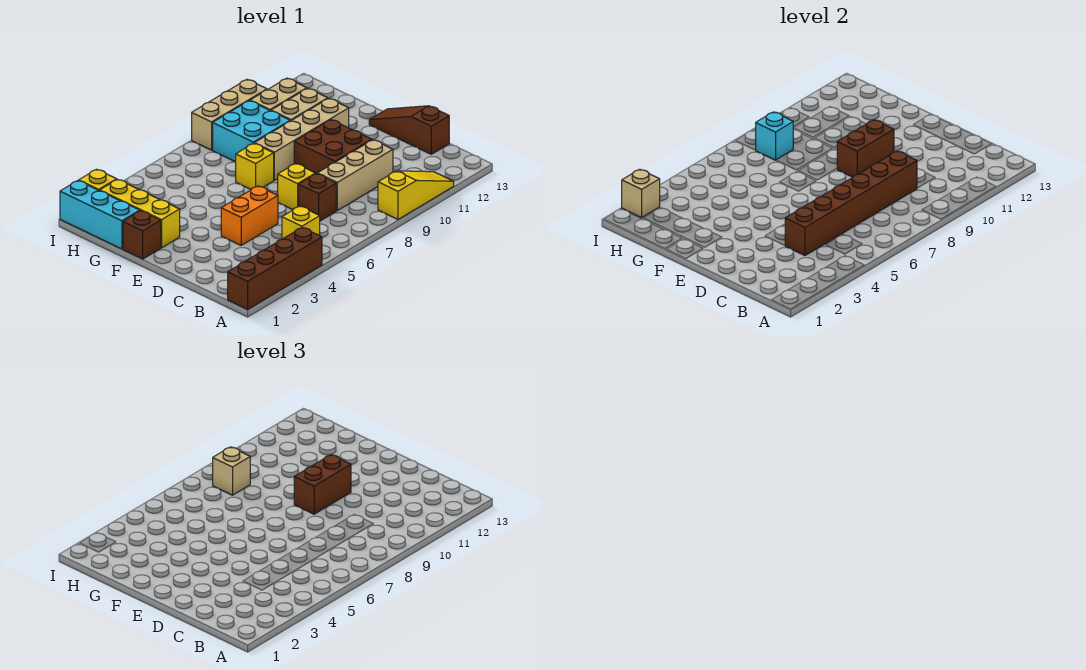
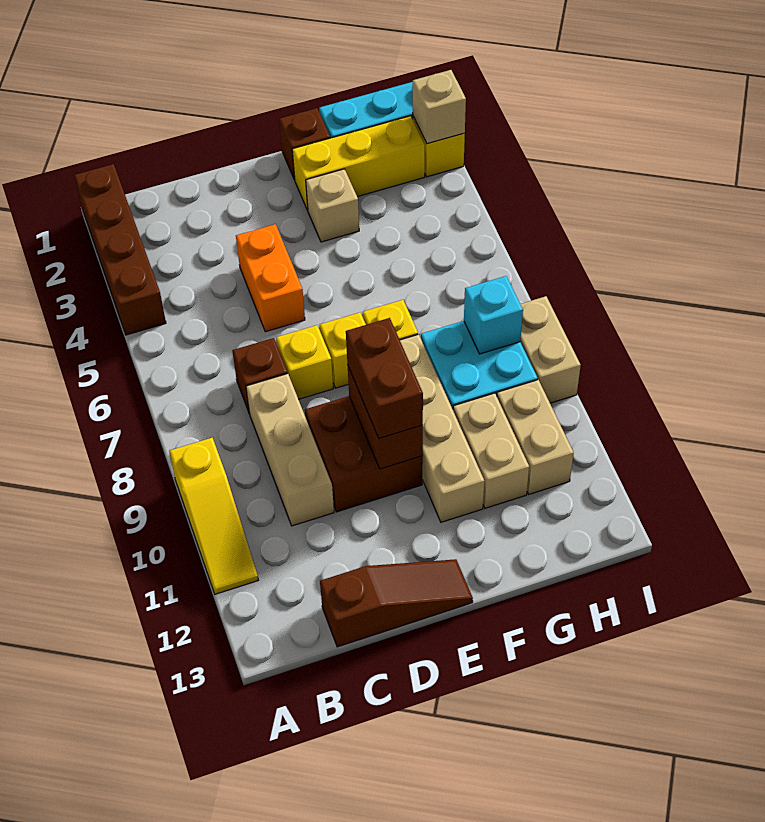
yellow 1x1 brick [282,206,320,239] -> yellow 1x1 brick moved to [320,313,366,388]
brown 1x6 brick [785,151,917,256] -> none
tan 1x1 brick [213,447,250,495] -> tan 1x1 brick moved to [306,169,359,242]
tan 1x3 brick [192,79,267,150] -> tan 1x2 brick [520,296,581,403]

